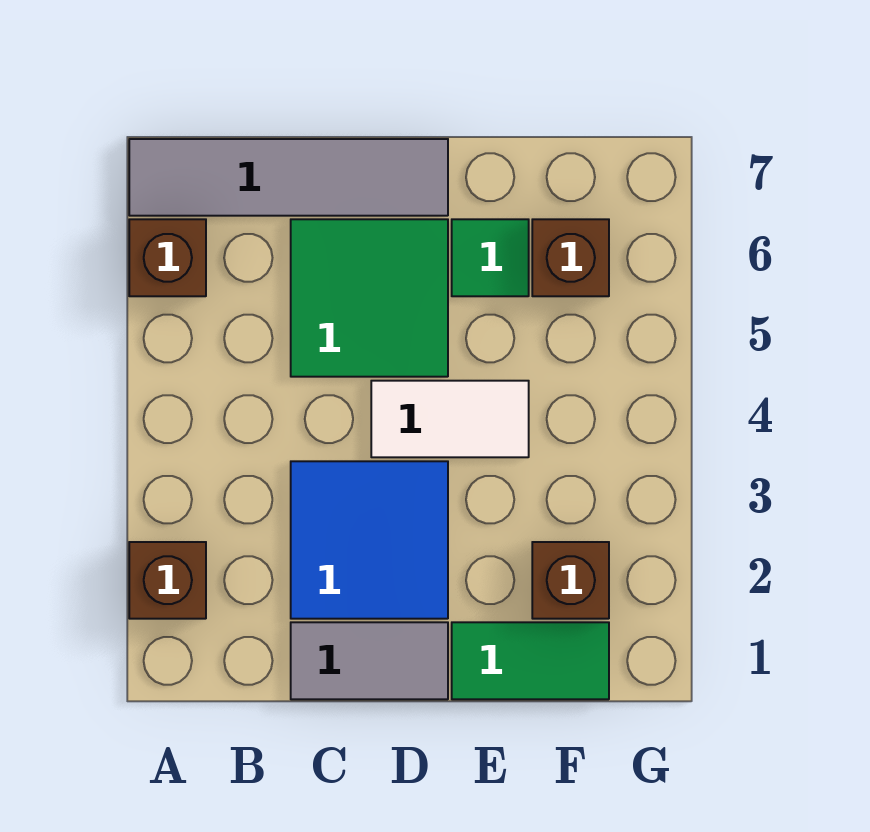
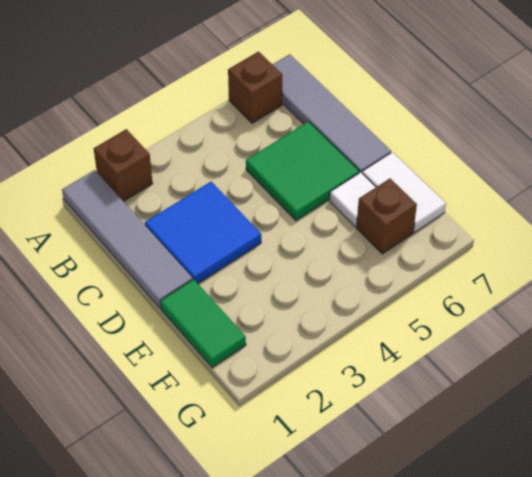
grey 1x2 tile [291,622,448,699] -> grey 1x4 tile [62,170,193,308]
white 1x2 tile [371,381,529,457] -> white 1x2 tile moved to [362,152,446,232]
green 1x1 tile [452,219,529,296] -> white 1x1 tile [330,172,376,227]
brown 1x1 brick [532,542,609,619] -> none

